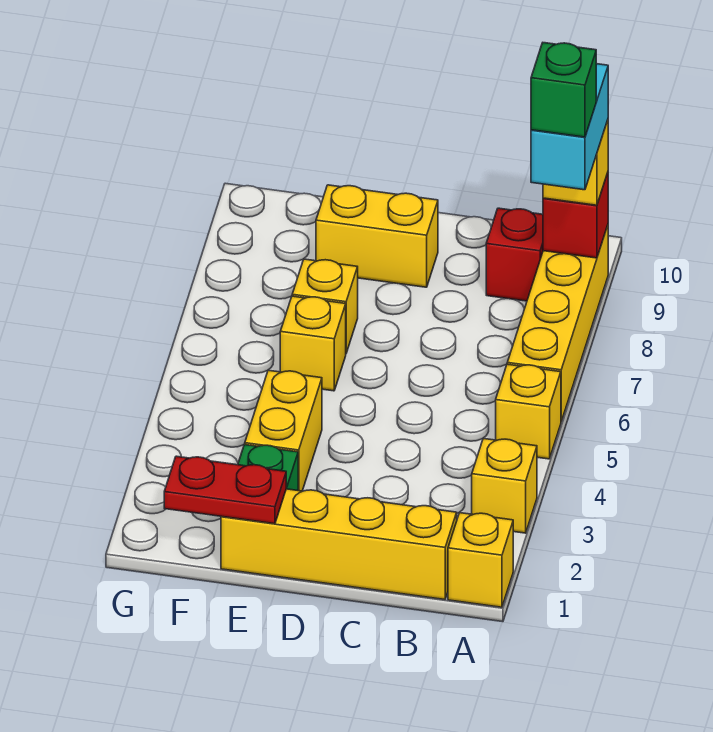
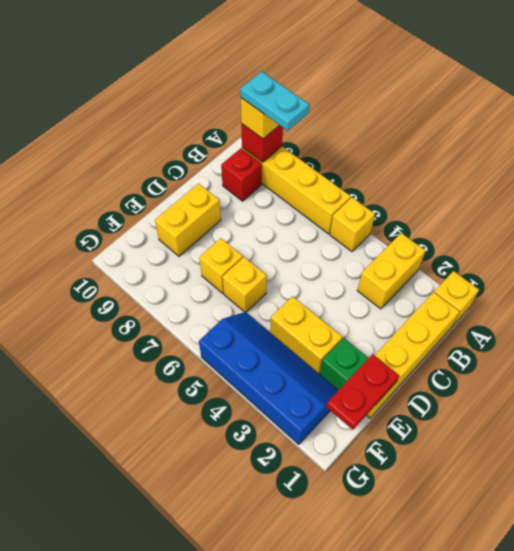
yellow 1x1 brick [472,438,537,533] -> yellow 1x2 brick [357,233,425,309]
cyan 1x2 brick [531,64,608,190] -> cyan 1x2 plate [240,72,309,131]
green 1x1 brick [531,43,596,137] -> none
none -> blue 2x4 slope [199,312,339,444]

